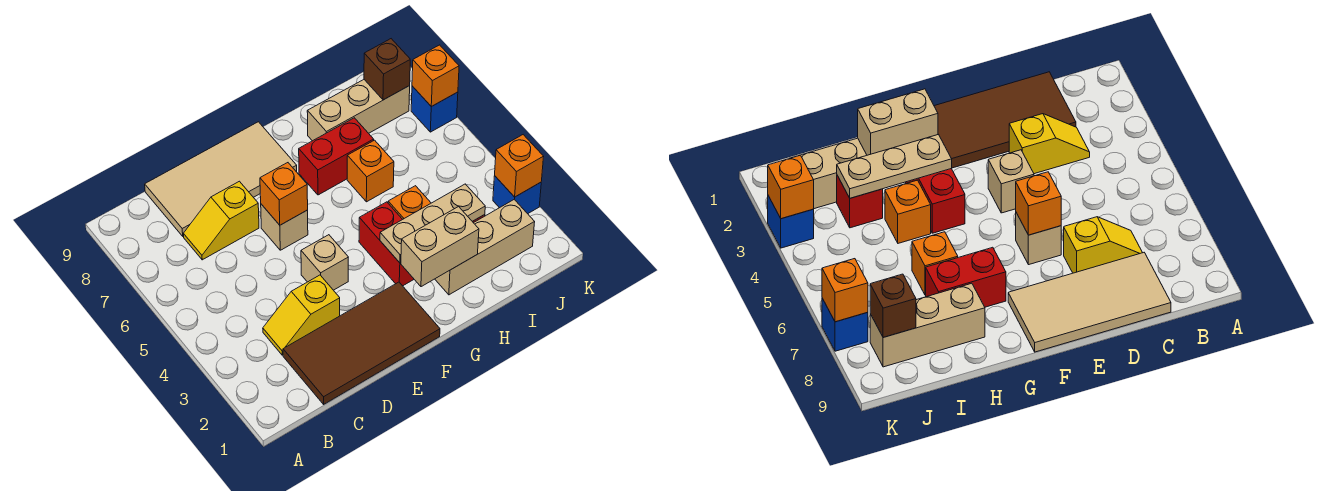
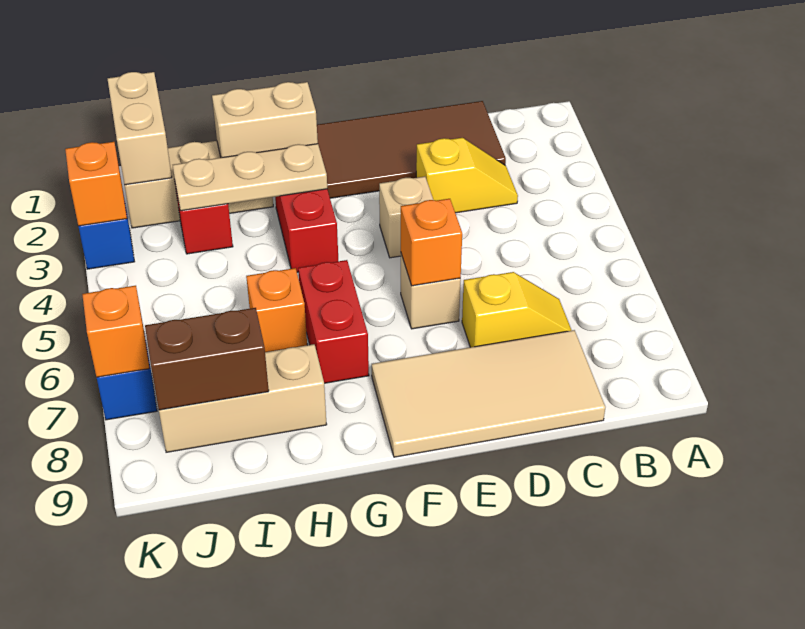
red 1x2 brick [299,118,374,195] -> red 1x2 brick turned to [298,260,369,383]
orange 1x1 brick [388,186,431,219] -> none
none -> tan 1x2 brick [107,72,172,185]
brown 1x1 brick [364,39,410,100] -> brown 1x2 brick [145,308,269,410]

